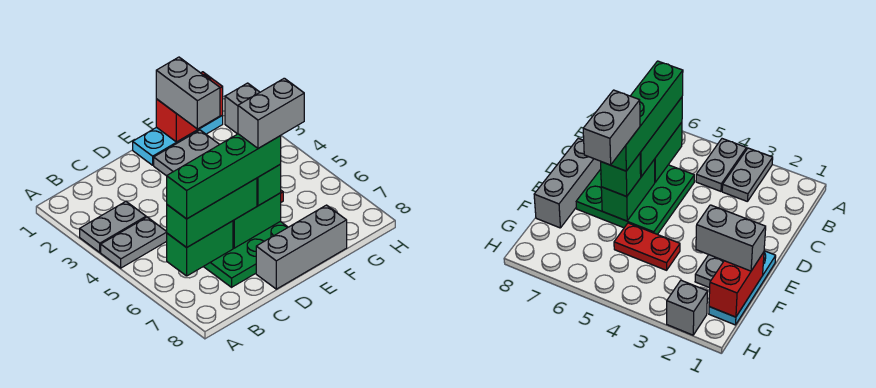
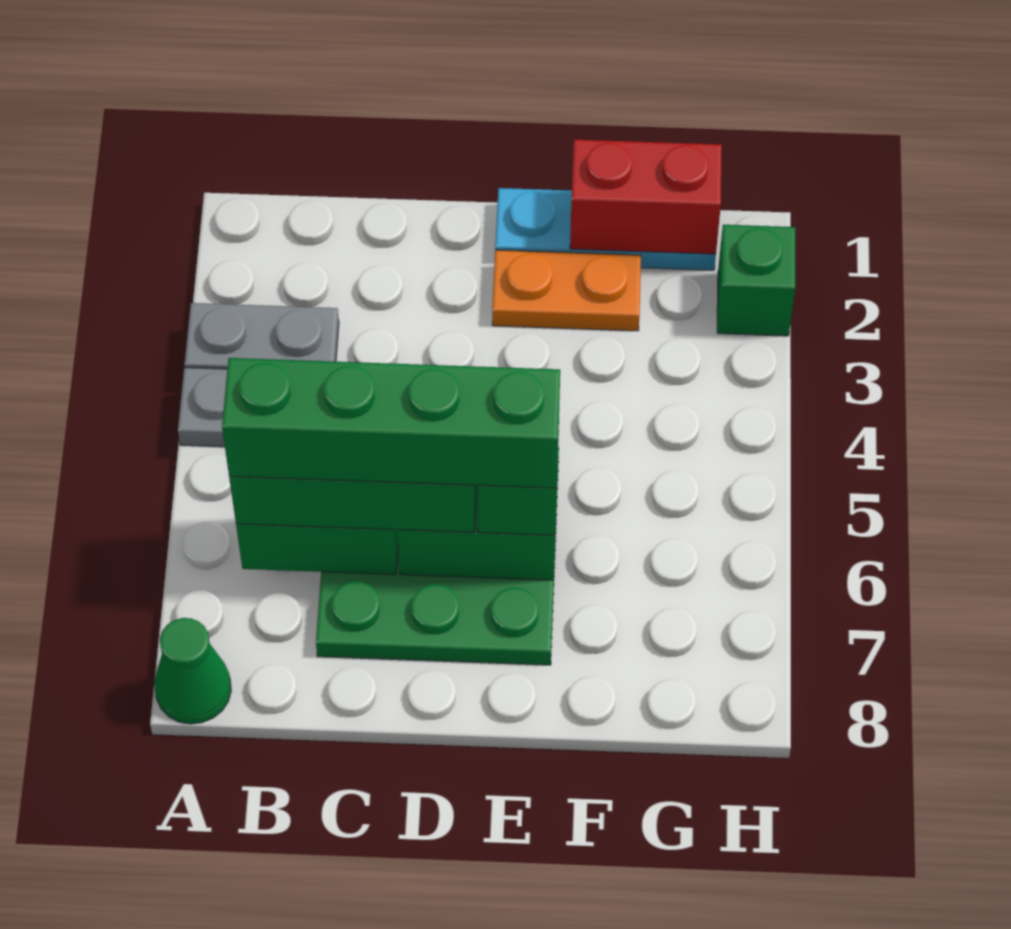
none -> green 1x1 cone [154,618,231,724]
grey 1x3 brick [256,205,347,289] -> none
grey 1x2 plate [154,130,220,176] -> orange 1x2 plate [492,250,641,331]
grey 1x2 brick [238,78,304,148] -> none
grey 1x2 brick [156,57,220,129] -> none
red 1x2 plate [614,223,680,270] -> none
grey 1x1 brick [225,83,260,134] -> green 1x1 brick [717,225,795,336]

